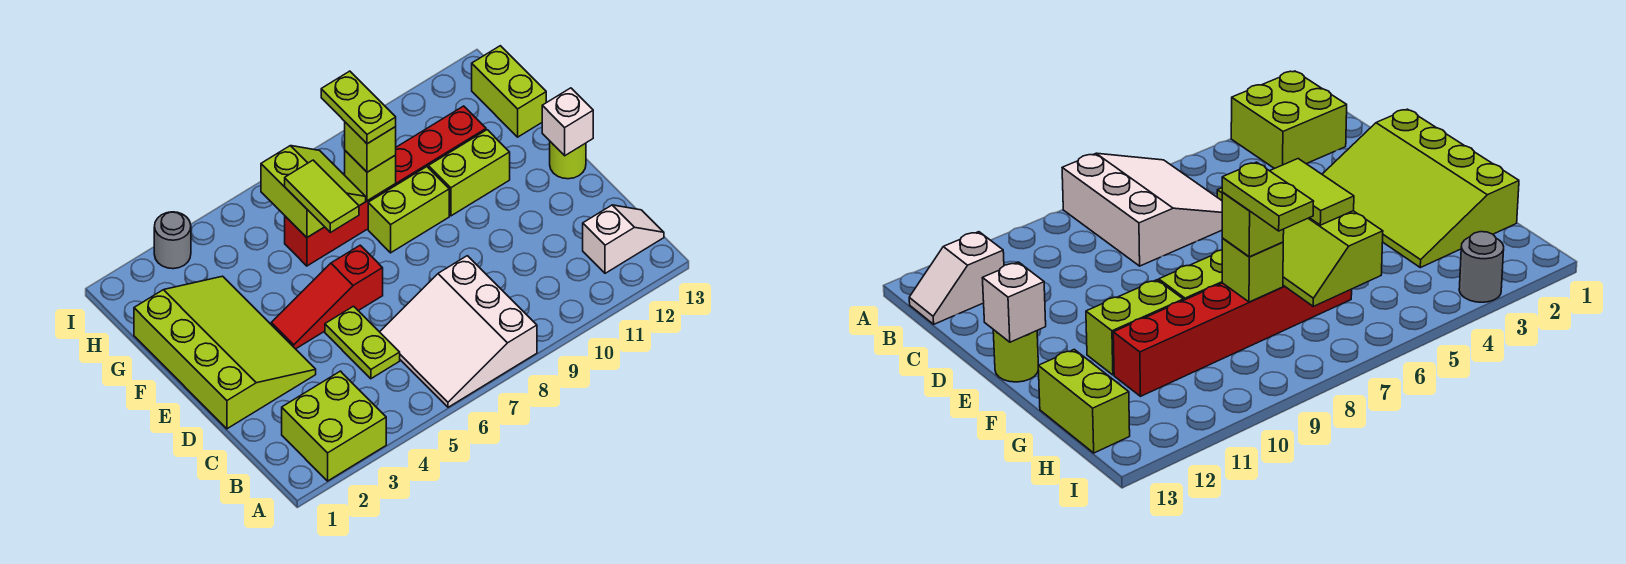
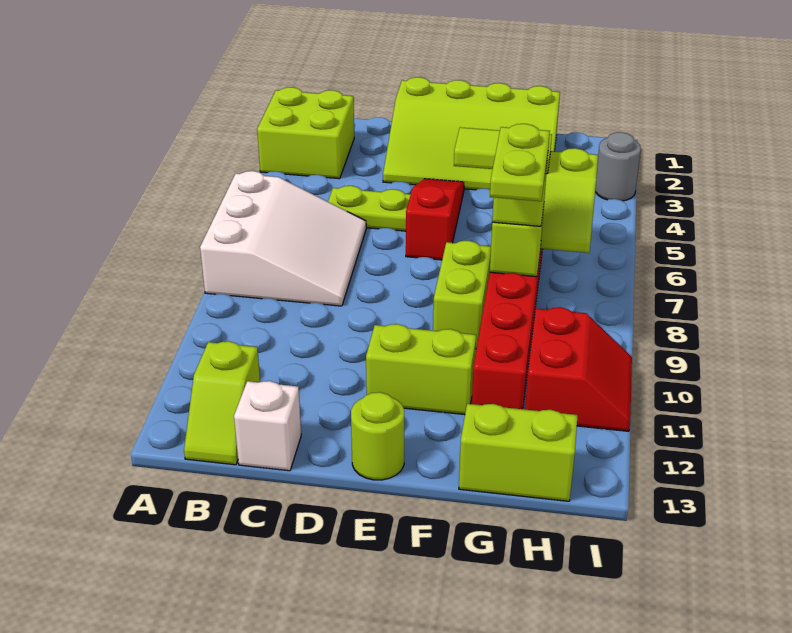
white 3x3 slope [380,256,537,407] -> white 3x3 slope turned to [200,171,366,306]
white 1x2 slope [583,205,664,273] -> lime 1x2 slope [184,341,260,465]
white 1x1 brick [542,88,593,156] -> white 1x1 brick moved to [234,381,301,471]
lime 1x2 brick [428,130,510,216] -> lime 1x2 brick turned to [366,324,476,415]
lime 1x2 plate [321,71,396,144] -> lime 1x2 plate turned to [490,124,550,201]
none -> red 2x2 slope [525,307,632,431]

